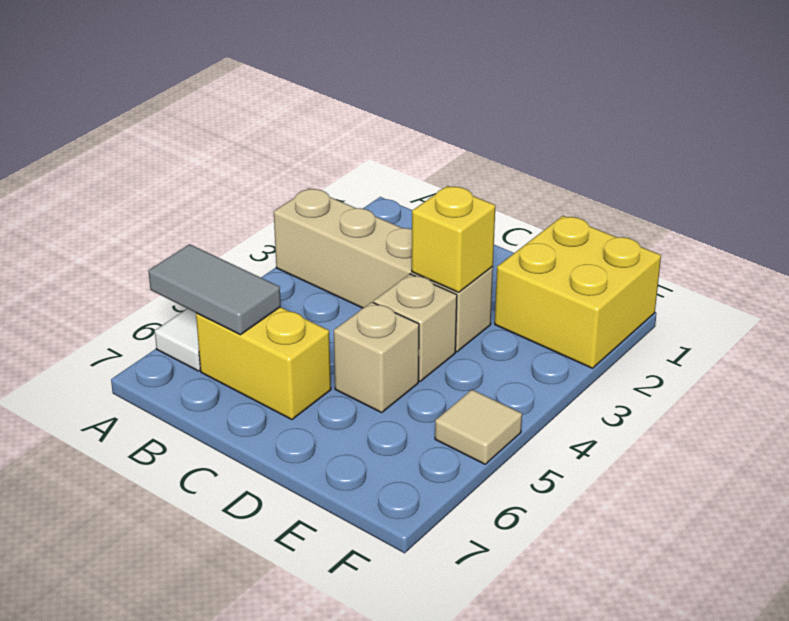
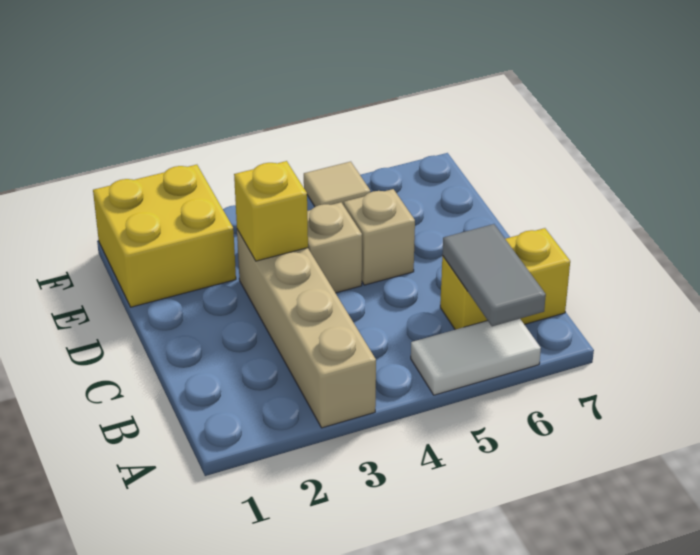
yellow 1x2 brick [196,307,331,420] -> yellow 1x2 brick turned to [440,228,570,330]

